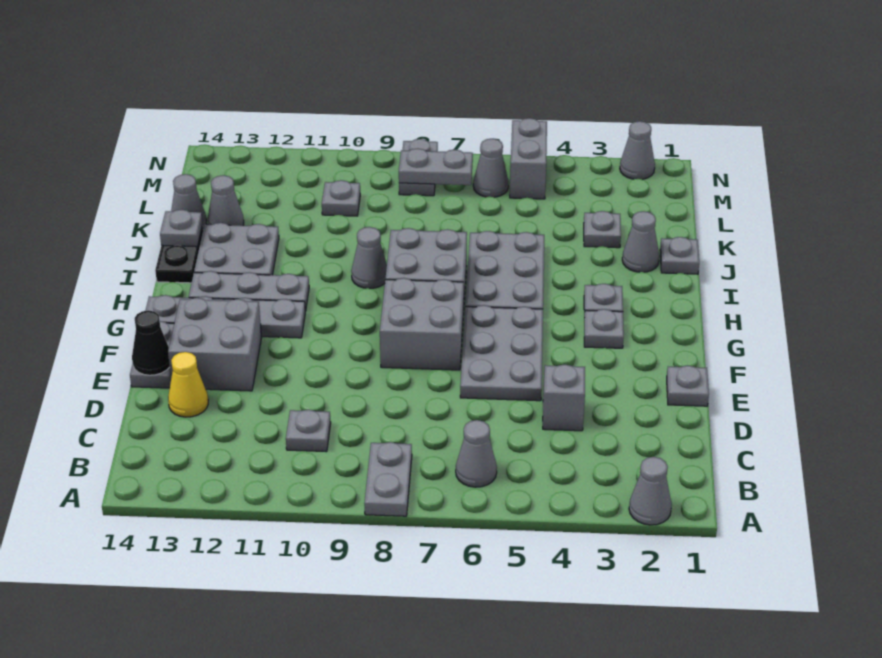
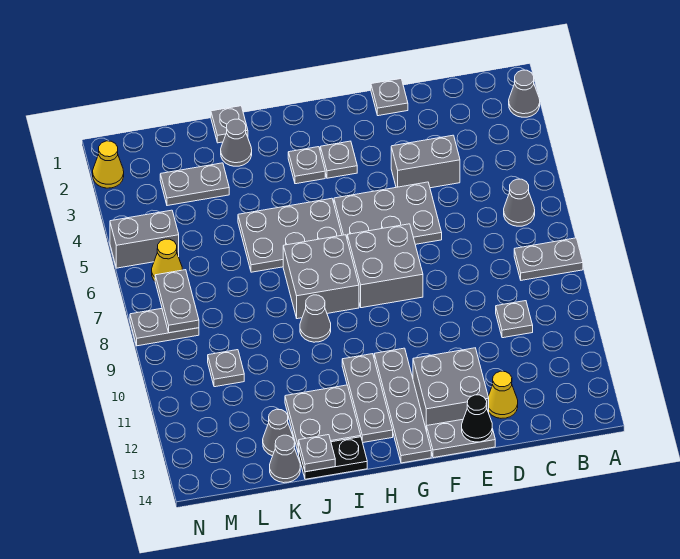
grey 1x1 brick [543,365,585,431] -> grey 1x2 brick [391,135,460,188]
grey 1x1 plate [584,211,621,248] -> grey 1x2 plate [160,163,229,206]
grey 1x1 cone [473,139,508,197] -> yellow 1x1 cone [152,239,182,281]
grey 1x1 cone [620,121,655,179] -> yellow 1x1 cone [93,141,124,188]

